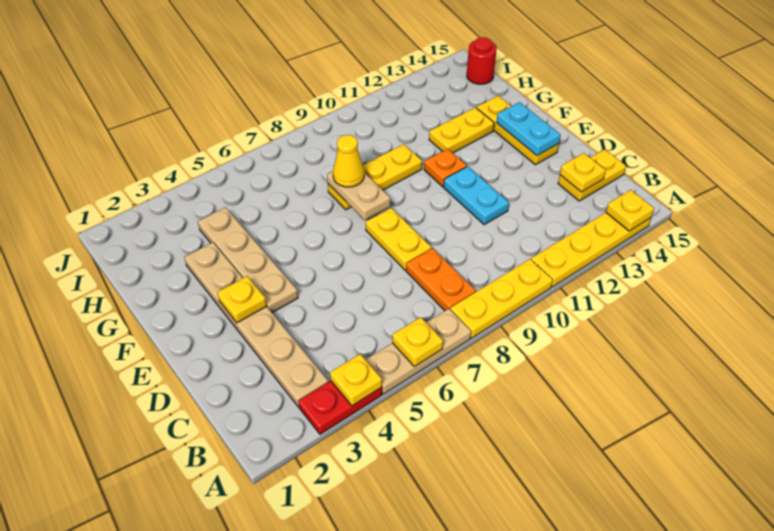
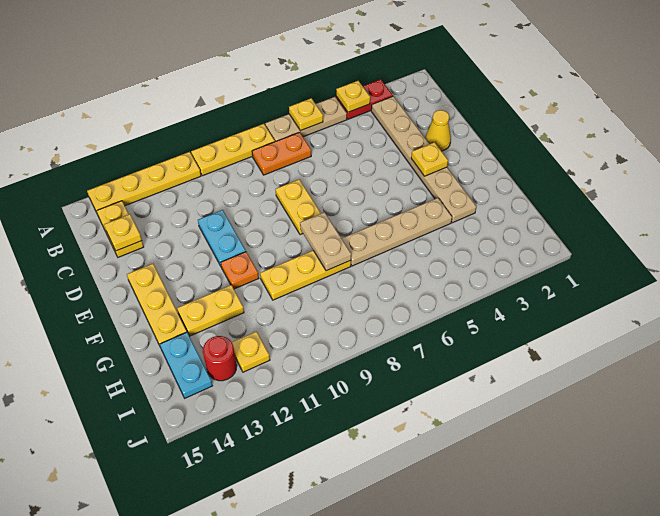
yellow 1x1 plate [606,190,654,231] -> yellow 1x1 plate moved to [232,332,270,372]
orange 1x2 plate [406,248,476,311] -> orange 1x2 plate turned to [252,132,311,175]
yellow 1x2 plate [558,149,626,201] -> yellow 1x2 plate turned to [97,201,144,257]
tan 1x4 plate [198,207,298,313] -> tan 1x4 plate turned to [342,198,452,266]
cyan 1x2 plate [496,102,560,156] -> cyan 1x2 plate moved to [160,332,212,398]
yellow 1x1 cone [333,135,364,187] -> yellow 1x1 cone moved to [425,110,451,151]
red 1x1 round brick [467,37,497,84] -> red 1x1 round brick moved to [203,336,237,381]

